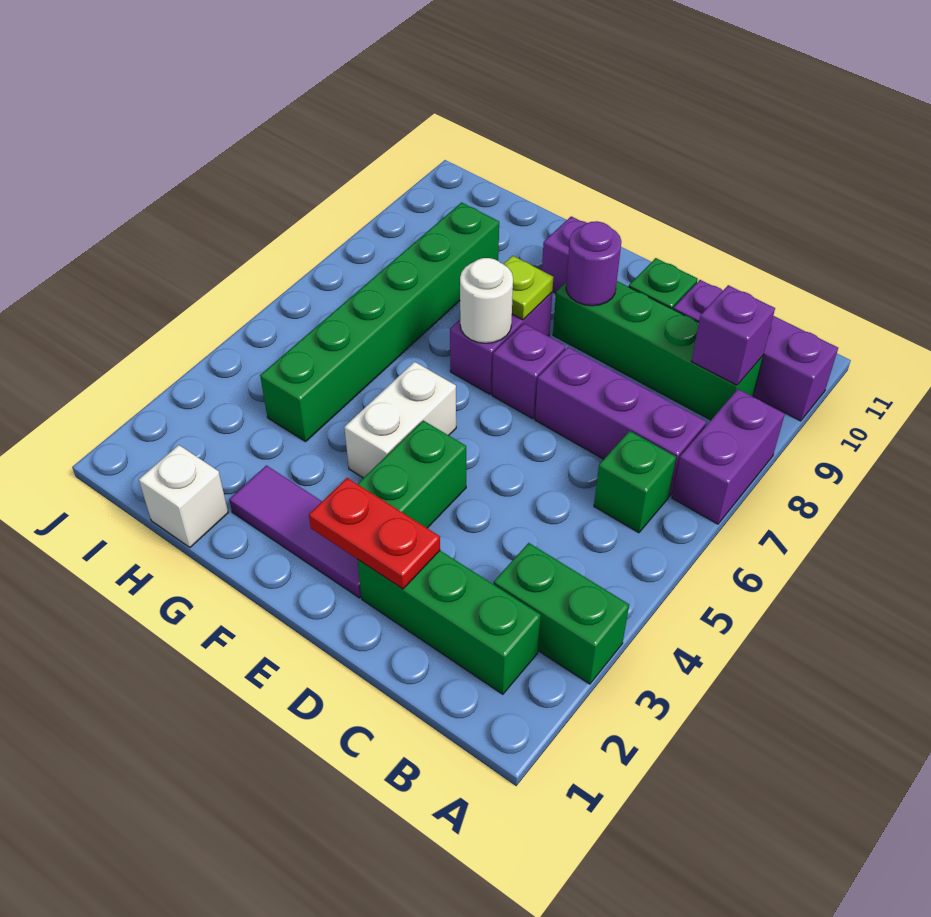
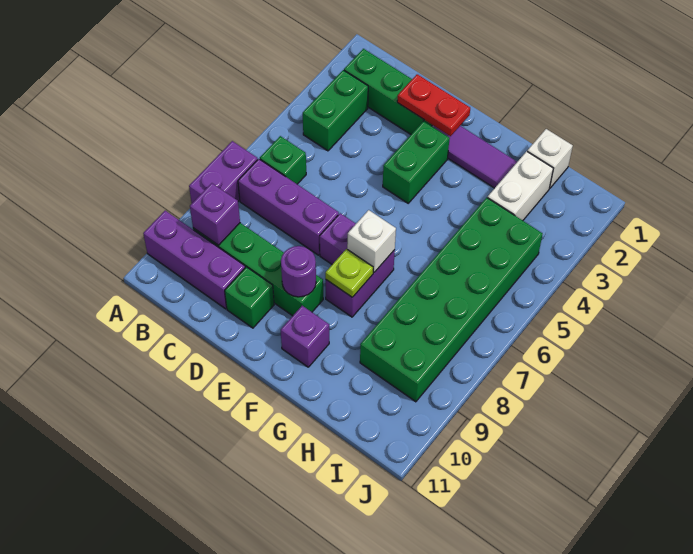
green 1x2 brick [494,543,629,684] -> green 1x2 brick turned to [303,70,368,151]
white 1x2 brick [344,362,456,478] -> white 1x2 brick moved to [488,151,553,220]
white 1x1 round brick [460,258,513,343] -> white 1x1 brick [347,210,396,272]
green 1x6 brick [260,202,499,442] -> green 2x6 brick [360,198,543,402]

